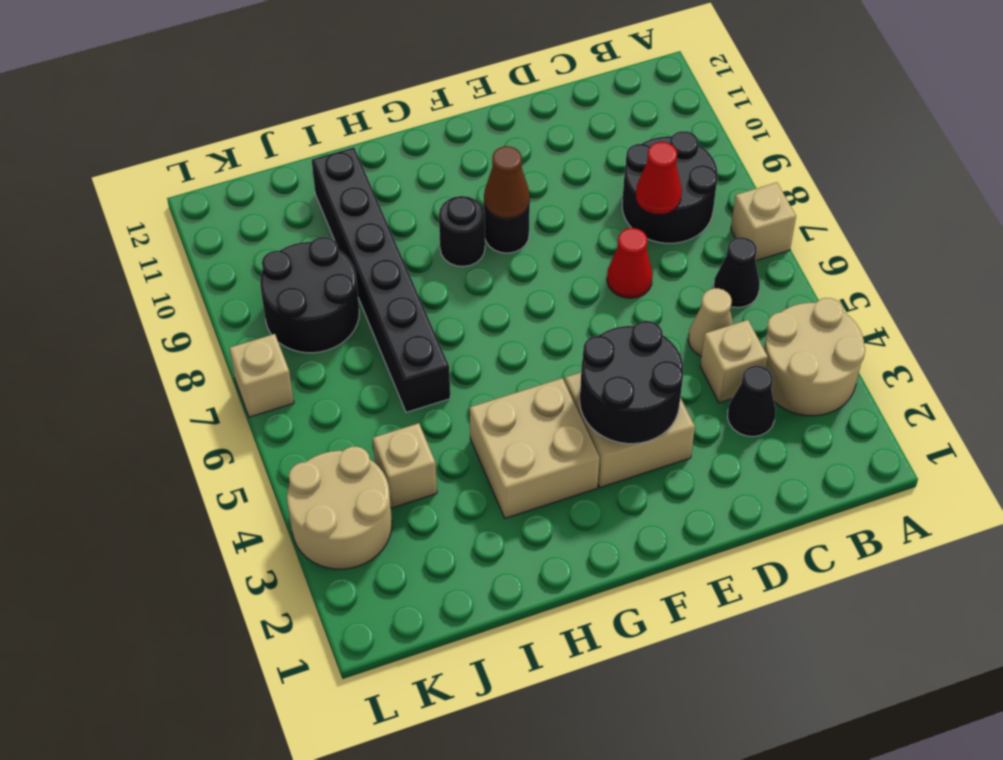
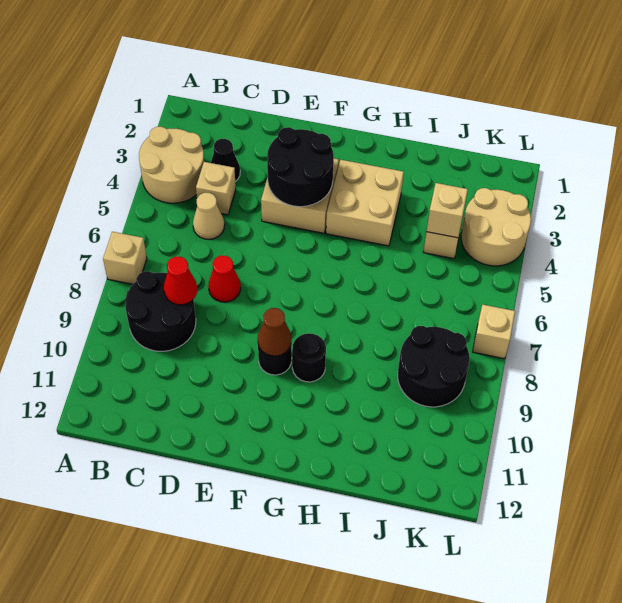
black 1x1 cone [714,237,760,308] -> none
black 1x6 brick [312,147,450,412] -> none
none -> tan 1x1 brick [427,183,468,238]

